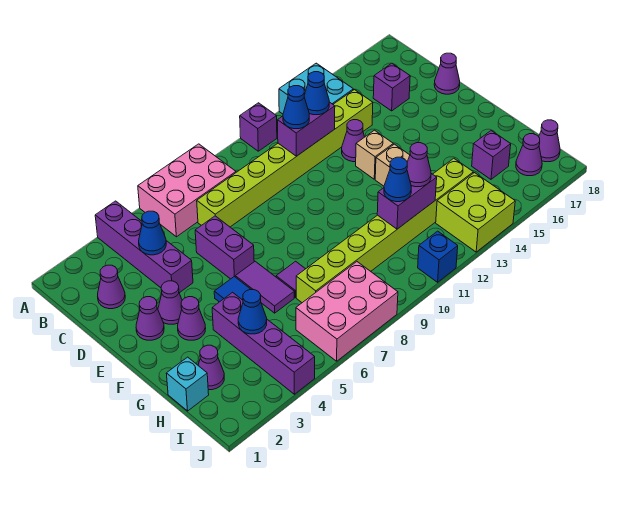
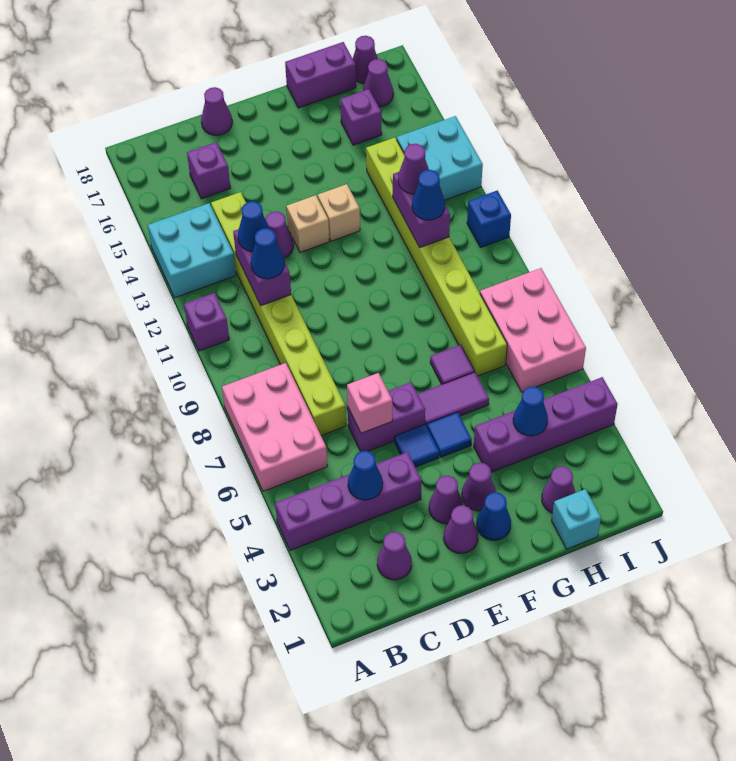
none -> pink 1x1 brick [347,373,392,433]
none -> blue 1x1 tile [395,425,439,467]
none -> blue 1x1 cone [477,492,511,540]
none -> purple 1x2 brick [285,42,356,108]
lime 2x2 brick [436,173,515,252] -> cyan 2x2 brick [397,116,483,200]

